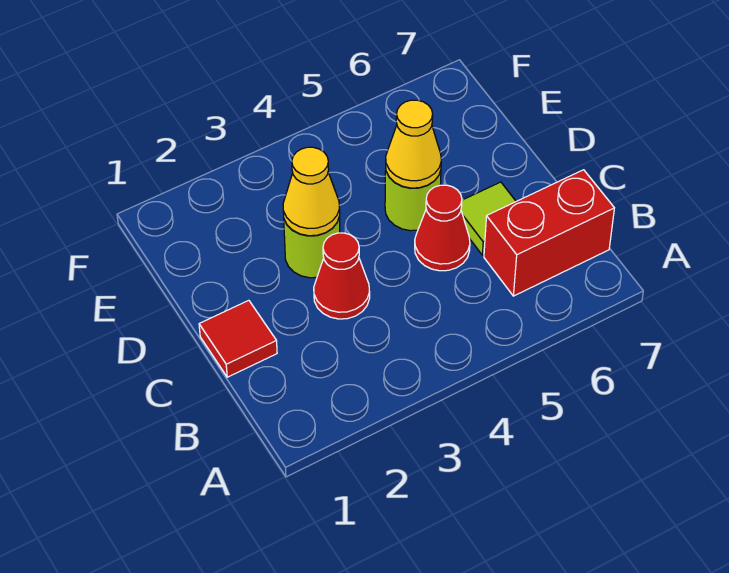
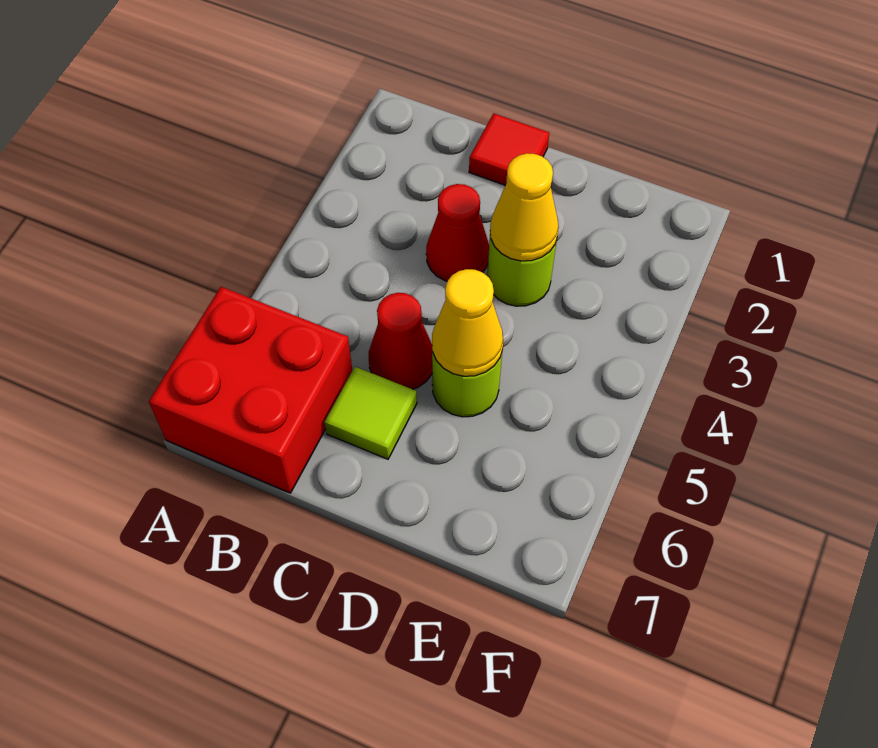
red 1x2 brick [484,170,614,296] -> red 2x2 brick [149,287,352,493]

